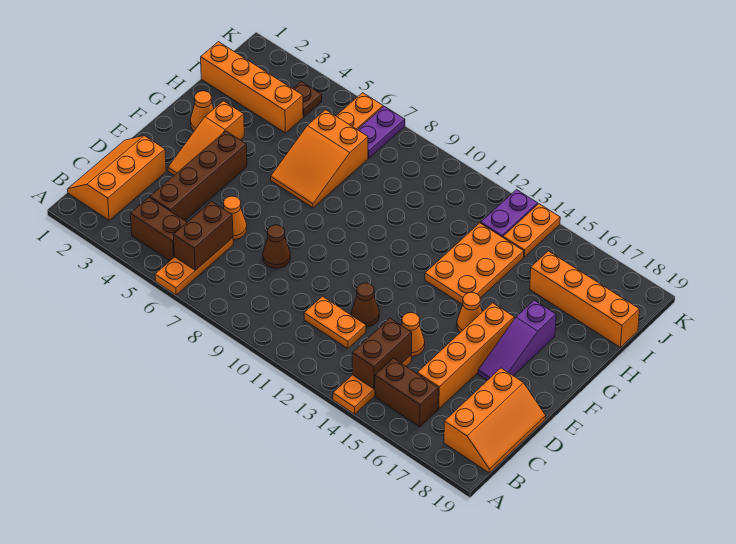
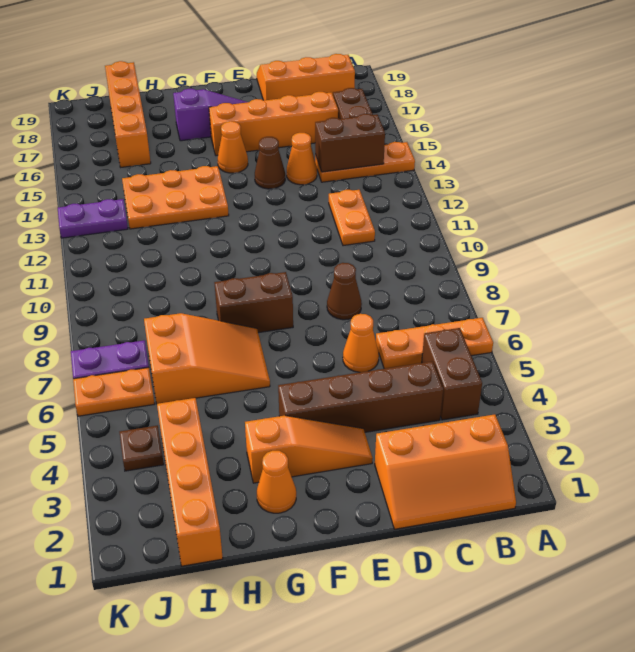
brown 1x2 brick [174,201,233,270] -> brown 1x2 brick moved to [214,272,293,333]
brown 1x1 cone [351,283,379,327] -> brown 1x1 cone moved to [255,137,285,189]
orange 1x2 plate [503,204,560,257] -> none

